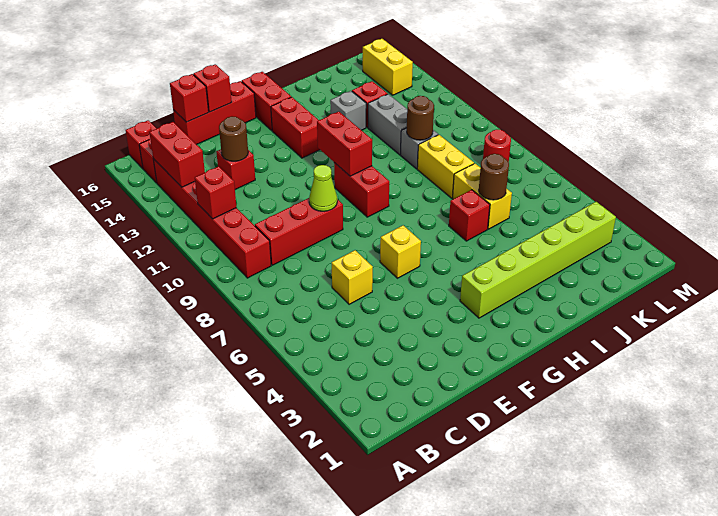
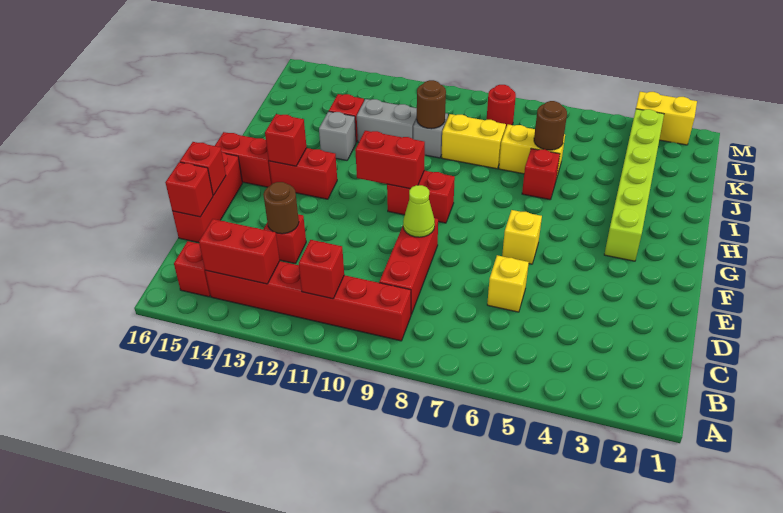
red 1x1 brick [125,120,157,168] -> red 1x1 brick moved to [265,114,307,166]
yellow 1x2 brick [363,39,413,95] -> yellow 1x2 brick moved to [636,92,697,145]

